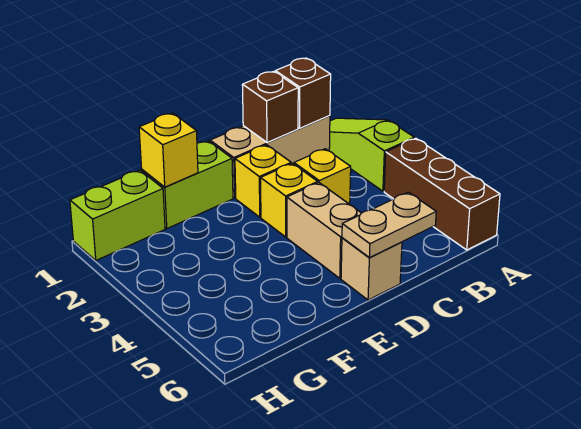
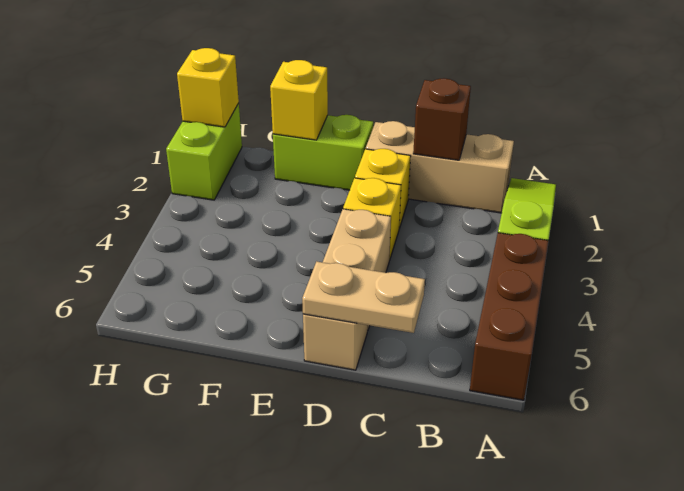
brown 1x1 brick [275,58,331,128] -> none
yellow 1x1 brick [294,149,351,204] -> yellow 1x1 brick moved to [177,48,239,127]
lime 1x2 brick [70,170,165,260] -> lime 1x2 brick turned to [166,103,242,200]

